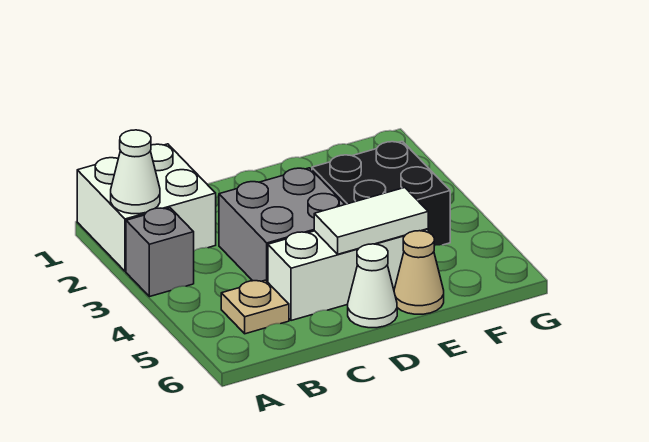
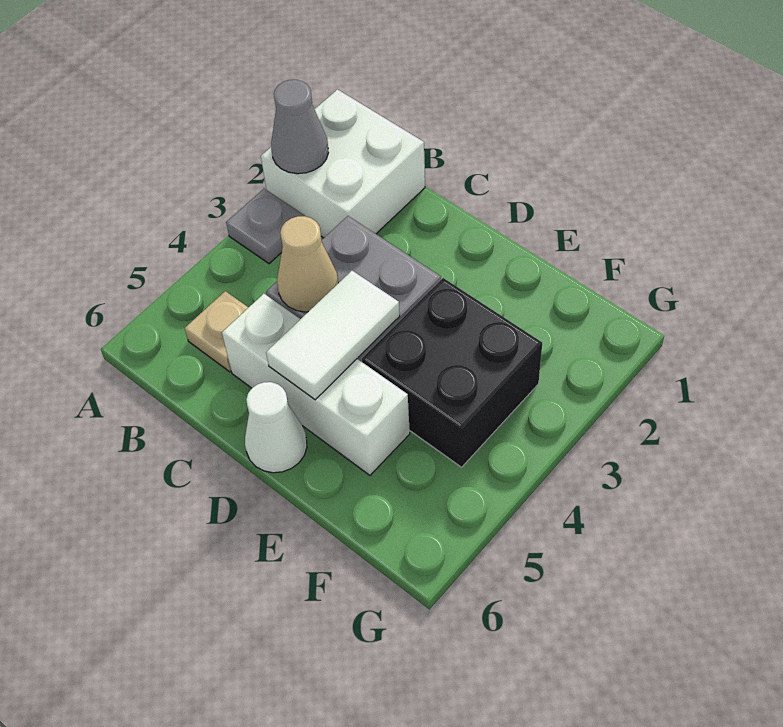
white 1x1 cone [111,130,160,214] -> grey 1x1 cone [271,80,329,174]
grey 1x1 brick [126,208,194,297] -> grey 1x1 plate [226,189,305,264]
white 1x2 tile [314,188,428,254] -> white 1x2 tile turned to [266,271,400,400]
tan 1x1 cone [394,231,444,314] -> tan 1x1 cone moved to [277,216,338,312]

